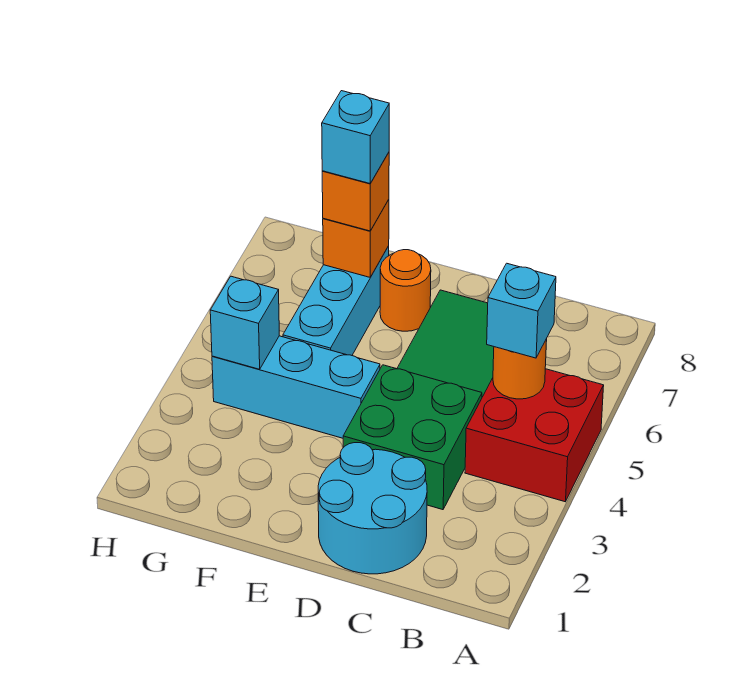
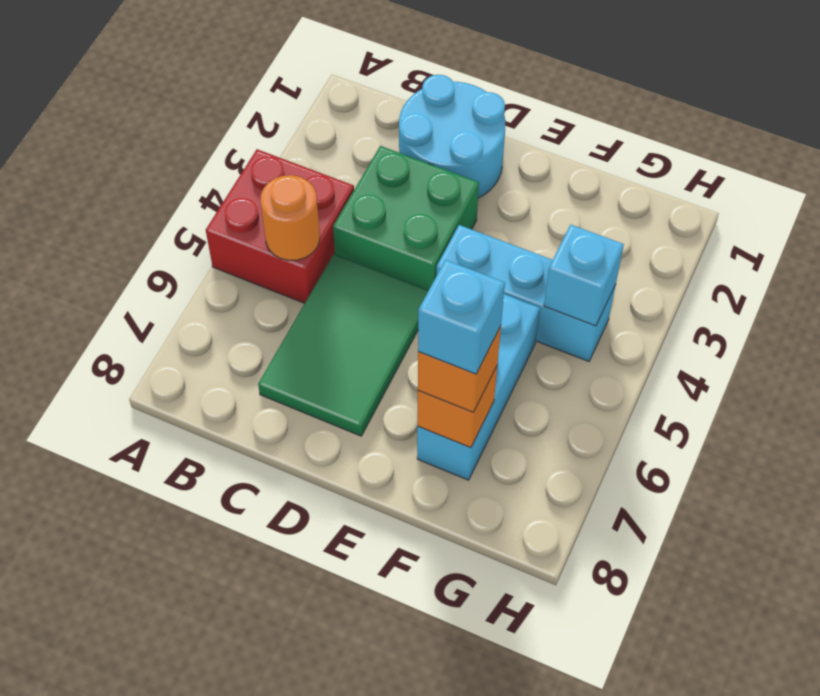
cyan 1x1 brick [487,263,556,358] -> none
orange 1x1 round brick [380,250,431,331] -> none

